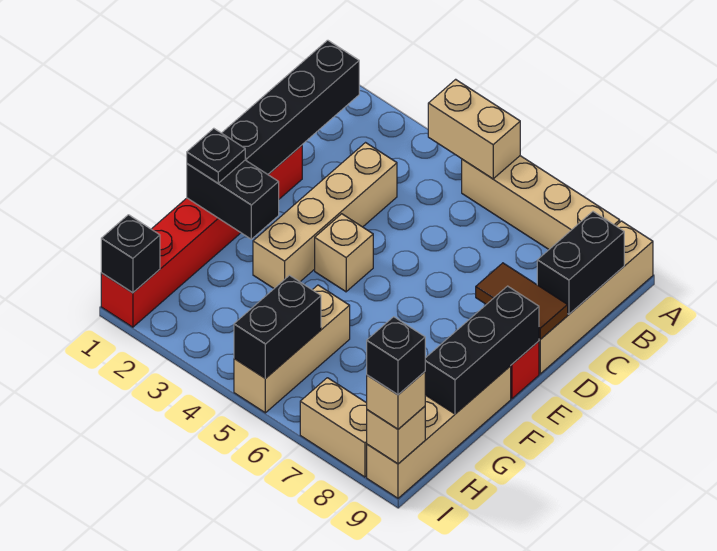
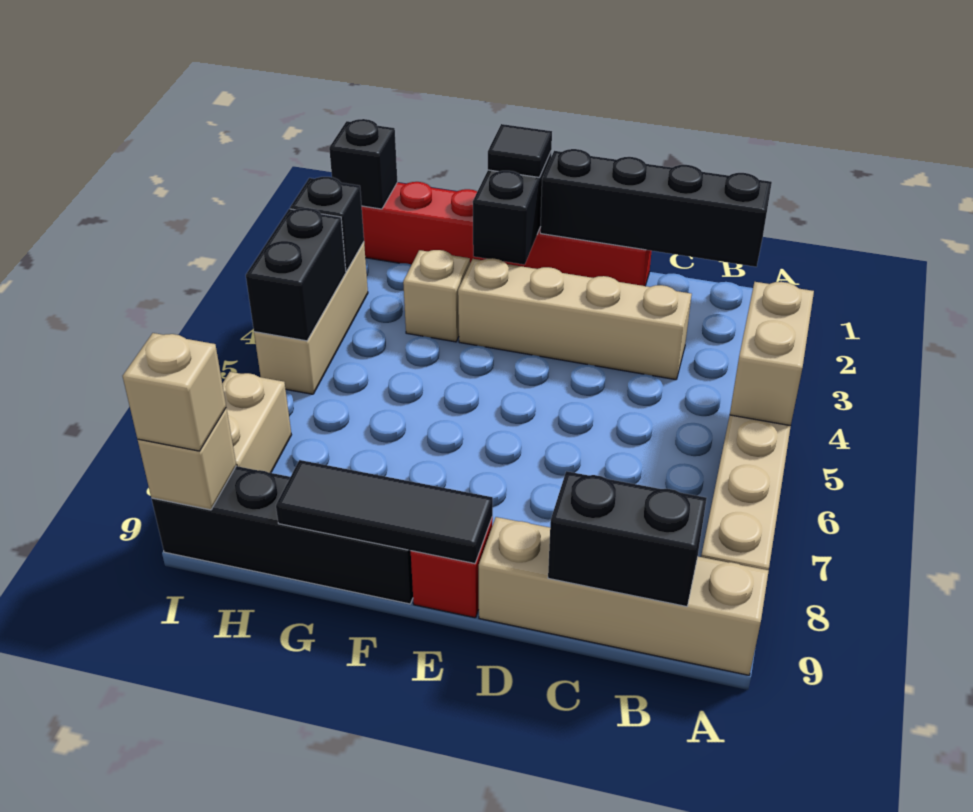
brown 1x2 tile [476,263,568,339] -> none
tan 1x1 brick [315,214,373,292] -> tan 1x1 brick moved to [403,250,470,342]
black 1x3 brick [425,286,539,414] -> black 1x3 tile [276,460,493,564]
black 1x1 plate [187,128,245,183] -> black 1x1 tile [488,124,552,177]
tan 1x4 brick [367,366,511,498] -> black 1x4 brick [152,466,413,604]
tan 1x3 brick [234,285,350,413] -> tan 1x3 brick turned to [254,242,368,394]
black 1x2 brick [234,275,321,378] -> black 1x2 brick turned to [246,208,346,341]
black 1x1 brick [367,317,425,395] -> black 1x1 brick moved to [290,177,364,271]

